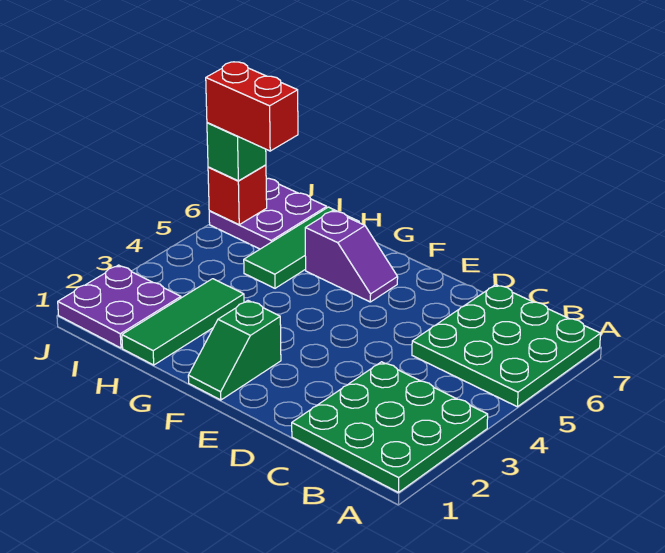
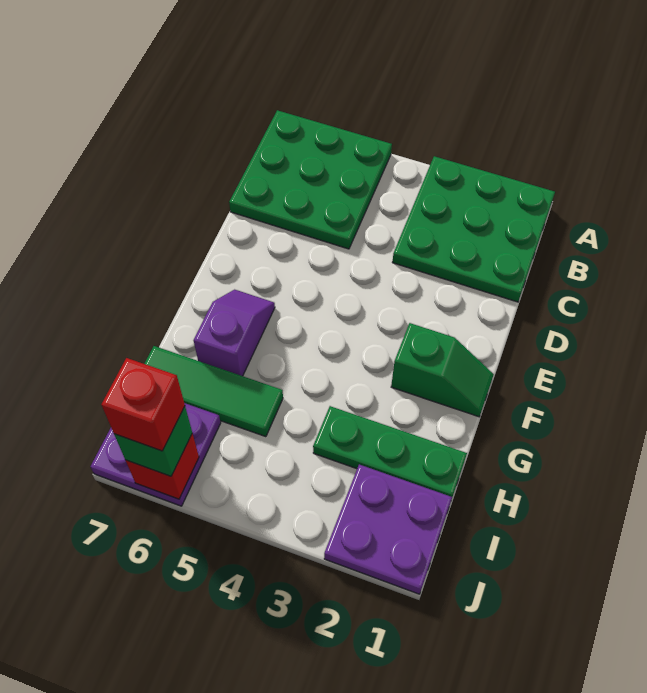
green 1x3 tile [122,279,244,365] -> green 1x3 plate [313,406,467,497]
red 1x2 brick [206,62,298,151] -> red 1x1 brick [101,358,185,451]

